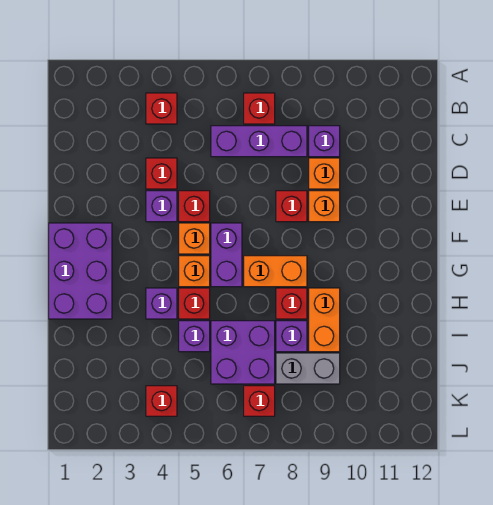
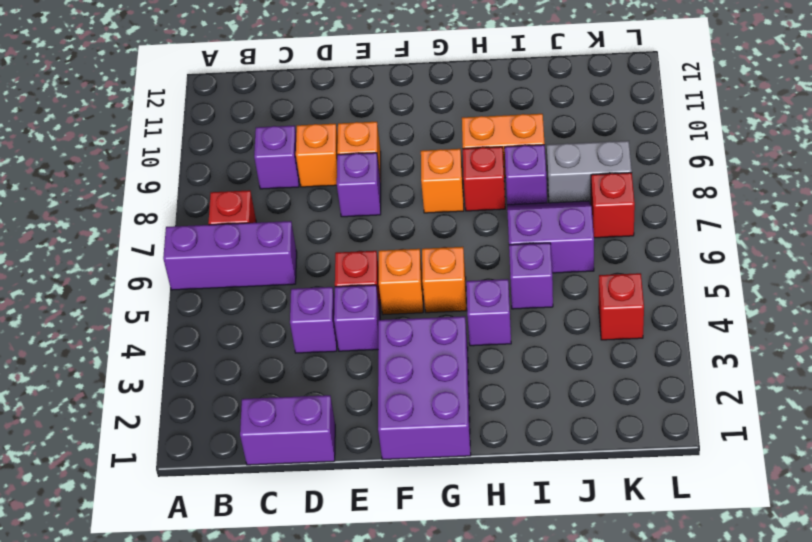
red 1x1 brick [146,93,177,124] -> none
purple 1x3 brick [211,126,307,157] -> purple 1x3 brick turned to [163,221,297,290]
red 1x1 brick [146,158,177,189] -> purple 1x1 brick [290,287,337,353]
red 1x1 brick [276,191,307,222] -> purple 1x1 brick [337,153,381,217]
purple 2x3 brick [49,223,112,319] -> purple 2x3 brick turned to [378,316,471,460]
purple 1x2 brick [211,223,242,287] -> purple 1x2 brick moved to [240,395,335,465]
orange 1x2 brick [244,256,307,287] -> orange 1x1 brick [421,149,464,213]
red 1x1 brick [179,288,210,319] -> none
purple 2x2 brick [211,321,275,384] -> purple 2x2 slope [507,201,594,273]
grey 1x2 brick [276,353,340,384] -> grey 1x2 brick turned to [547,141,632,204]

